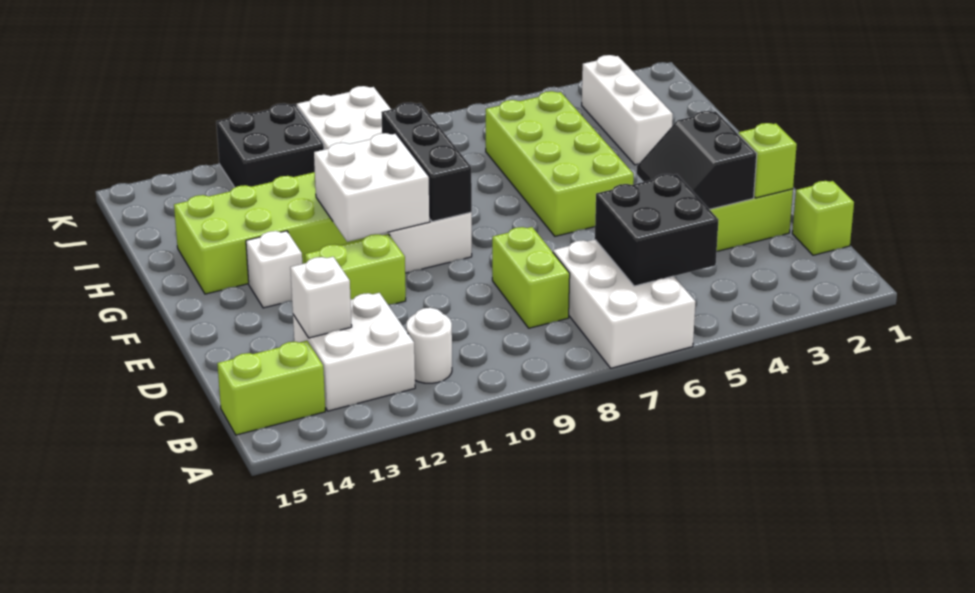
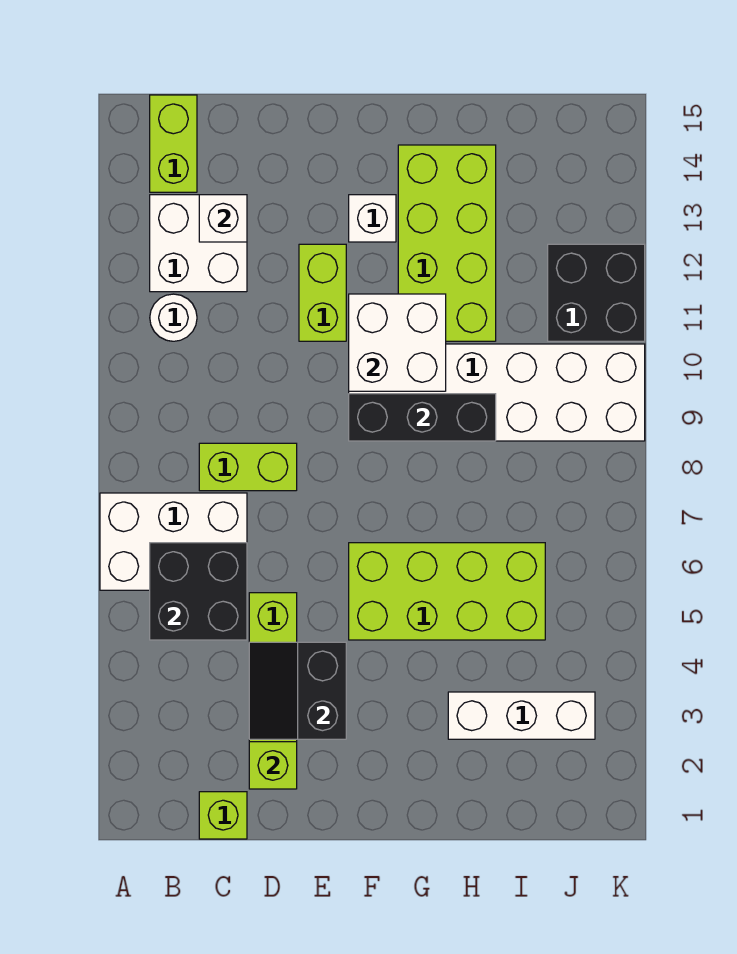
black 2x2 slope [637,111,757,209] -> black 2x2 slope turned to [249,642,346,739]

